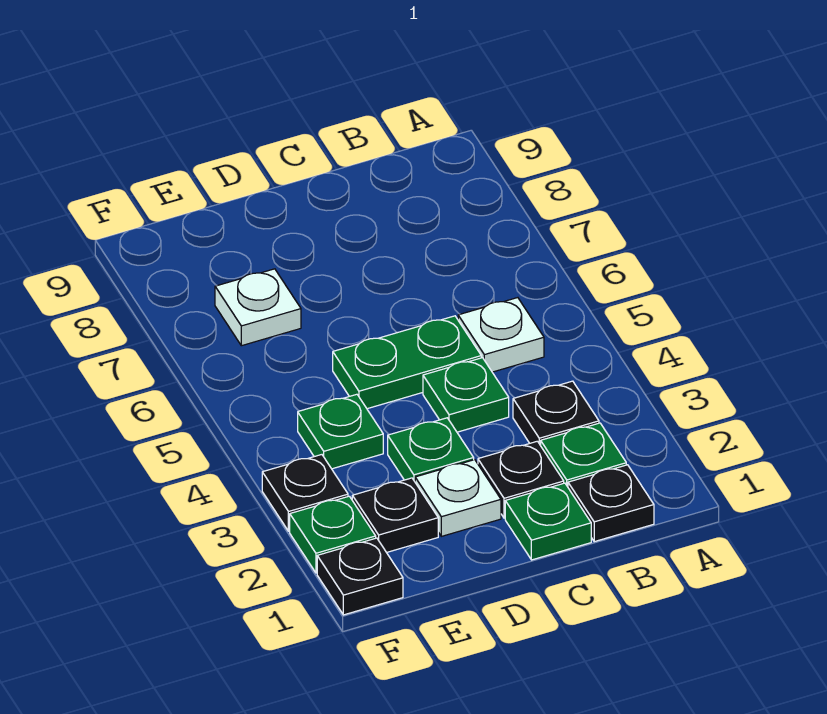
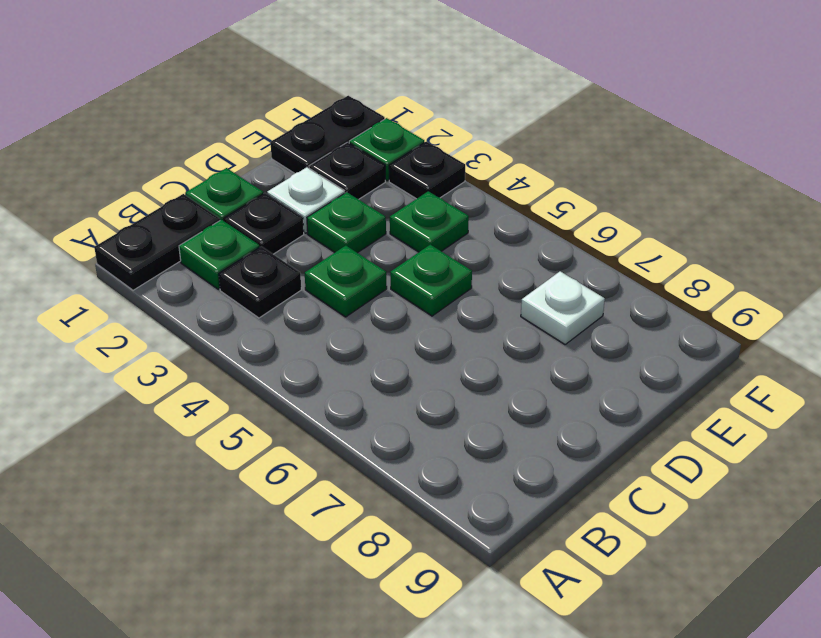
black 1x1 plate [568,465,654,542] -> black 1x2 plate [94,194,220,290]
white 1x1 plate [458,298,544,372] -> none
green 1x2 plate [333,316,481,409] -> green 1x1 plate [390,245,472,316]
black 1x1 plate [317,538,403,615] -> black 1x2 plate [270,96,385,174]

